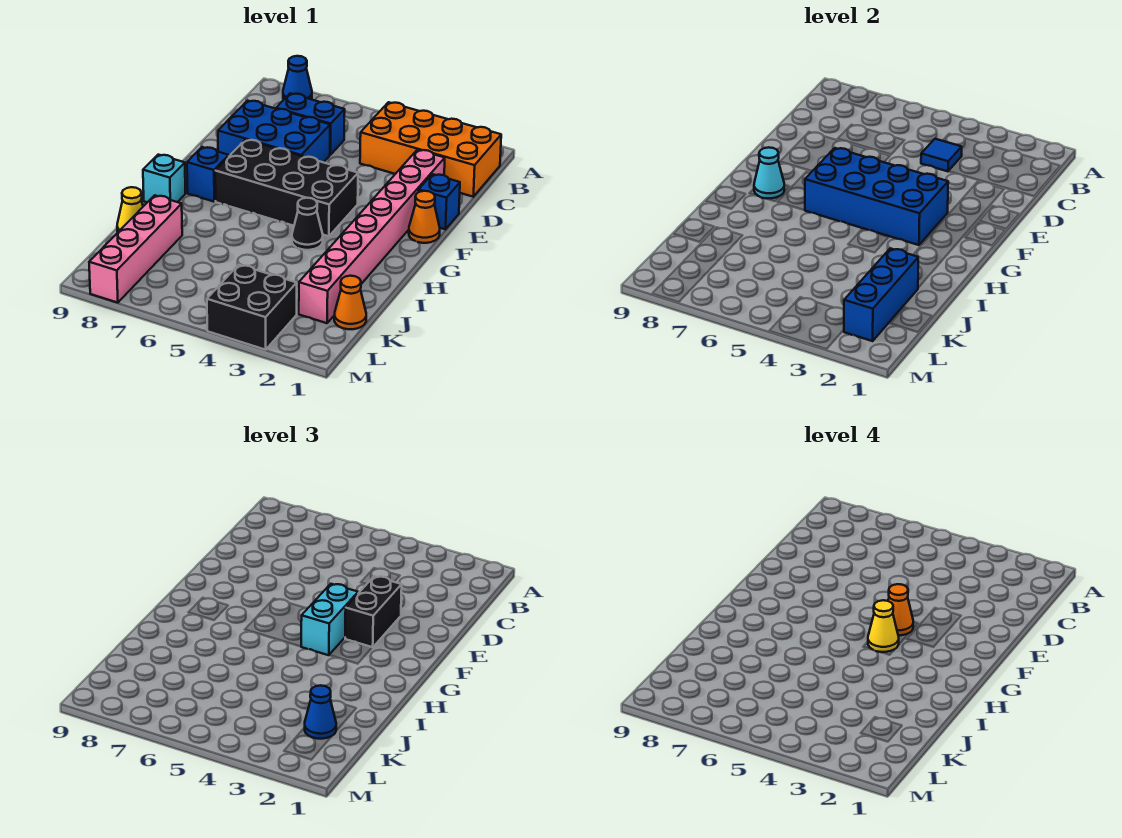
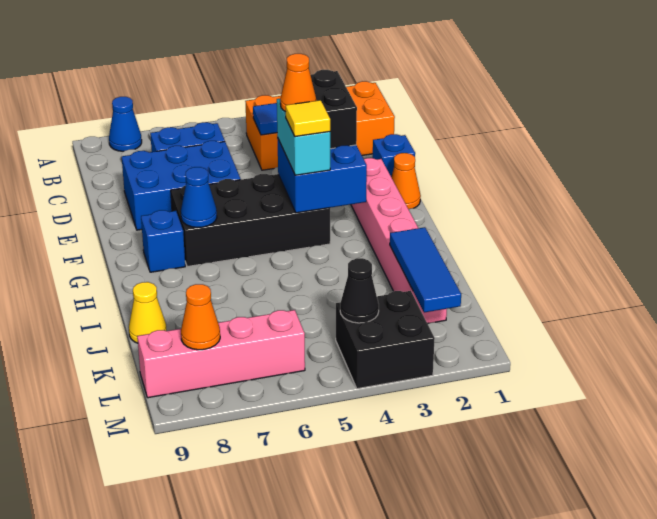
pink 1x8 brick [299,150,445,323] -> pink 1x6 brick [351,158,447,323]
blue 2x4 brick [805,148,948,245] -> blue 2x2 brick [277,137,367,213]
yellow 1x1 cone [868,600,899,652] -> yellow 1x1 tile [286,100,330,137]
cyan 1x1 cone [754,147,784,199] -> none
black 1x1 cone [292,198,323,250] -> black 1x1 cone moved to [340,258,379,323]
cyan 1x1 brick [143,155,185,202] -> none
blue 1x3 brick [844,248,918,341] -> blue 1x3 tile [390,227,461,313]
pink 1x4 brick [89,195,182,303] -> pink 1x4 brick turned to [137,310,305,398]
orange 1x1 cone [334,276,366,329] -> orange 1x1 cone moved to [181,284,220,350]
blue 1x1 cone [305,685,336,739] -> blue 1x1 cone moved to [181,167,217,228]

